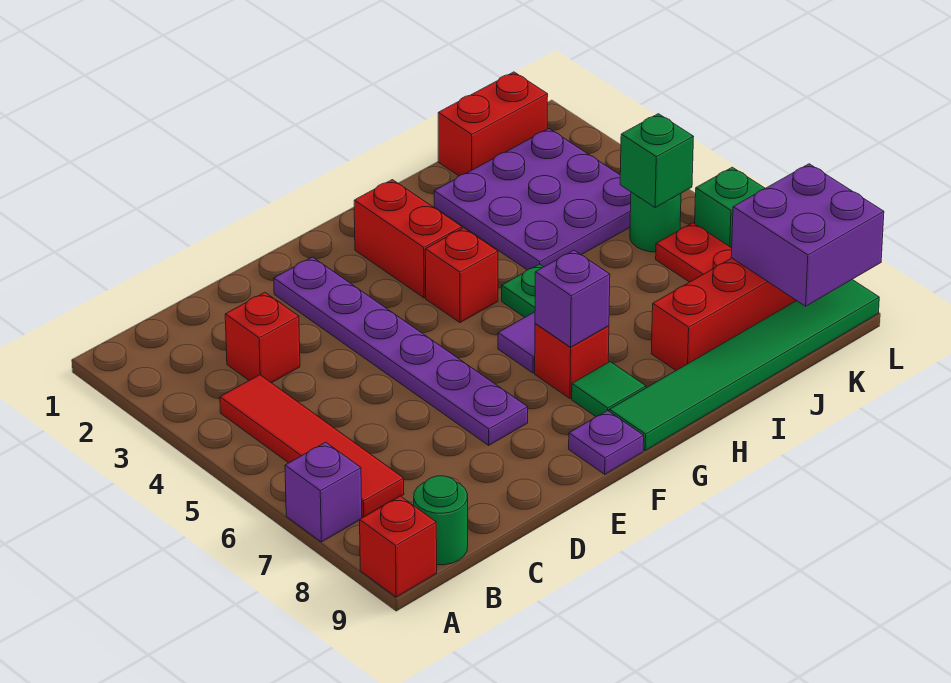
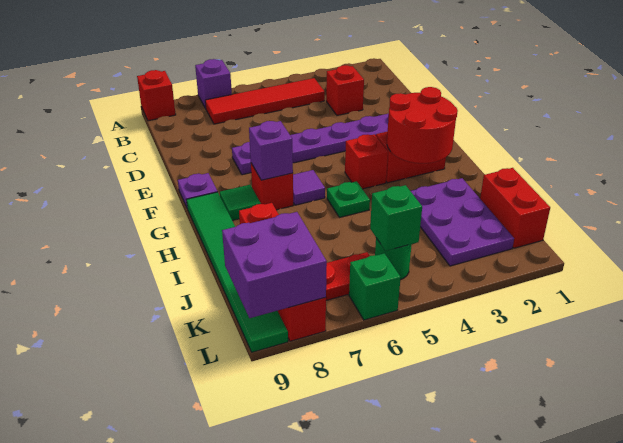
green 1x1 round brick [414,476,468,565] -> none
none -> red 2x2 round brick [387,87,458,163]
purple 3x3 plate [434,129,631,270] -> purple 2x3 plate [411,178,514,266]

